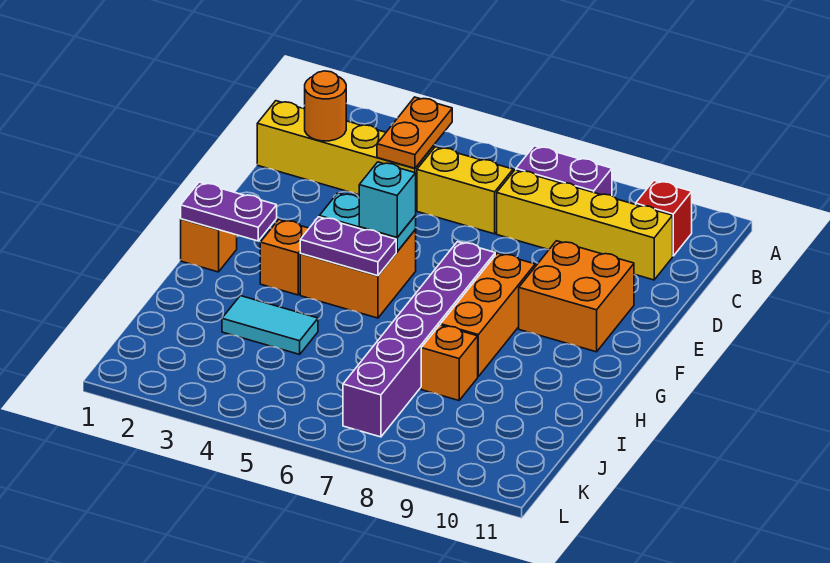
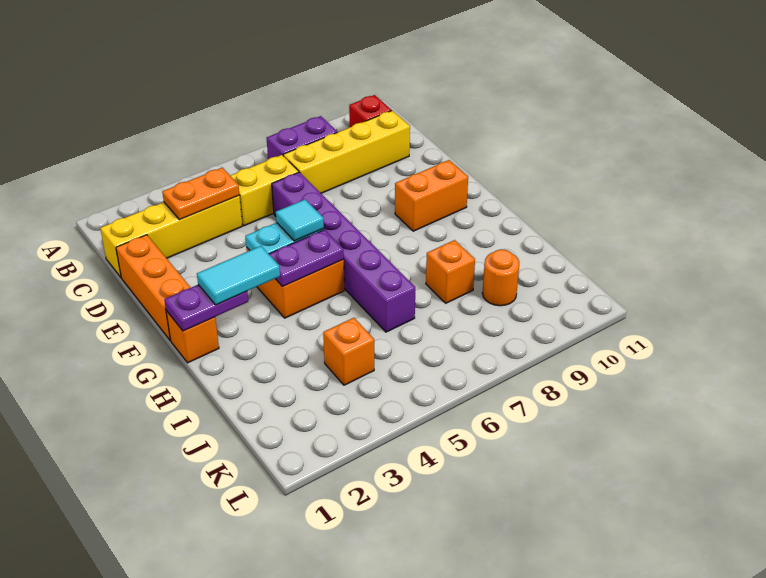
orange 1x2 plate [377,97,452,168] -> orange 1x2 plate turned to [162,168,239,220]
orange 1x1 round brick [305,71,346,141] -> orange 1x1 round brick moved to [482,249,519,306]
orange 2x2 brick [519,241,634,352] -> orange 1x2 brick [395,160,468,231]
cyan 1x1 brick [359,162,416,237] -> cyan 1x1 tile [276,200,324,241]
purple 1x6 brick [343,242,495,437] -> purple 1x6 brick moved to [272,172,415,332]
orange 1x3 brick [441,253,535,376] -> orange 1x3 brick moved to [116,235,191,340]
orange 1x1 brick [260,220,309,295] -> orange 1x1 brick moved to [323,318,374,385]
cyan 1x2 tile [222,296,318,354] -> cyan 1x2 tile moved to [197,246,280,305]

